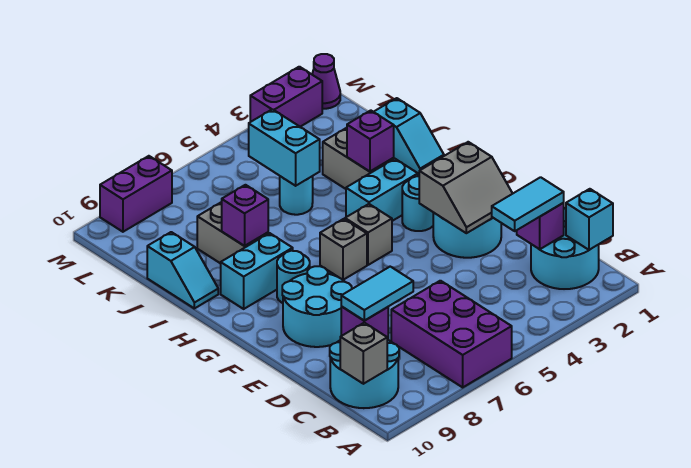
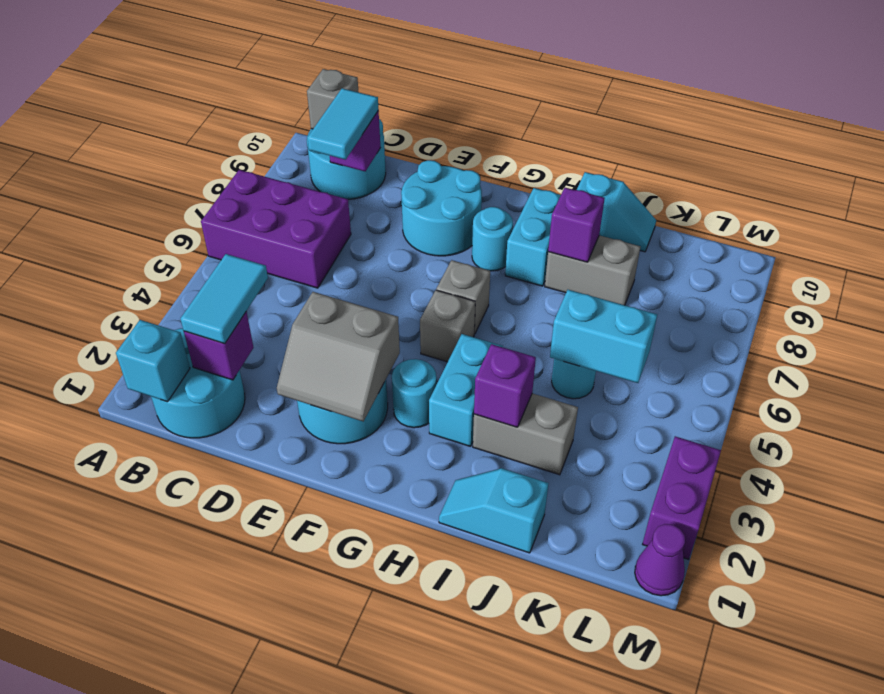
grey 2x2 slope [419,142,513,233] -> grey 2x2 slope turned to [277,292,400,421]
cyan 1x2 slope [147,232,218,308] -> cyan 1x2 slope turned to [577,172,656,252]
purple 1x2 brick [100,156,172,232] -> none

